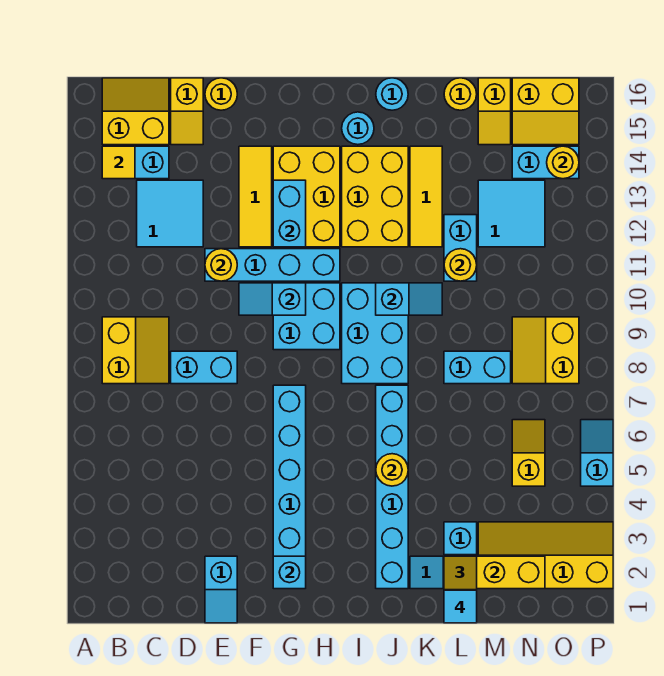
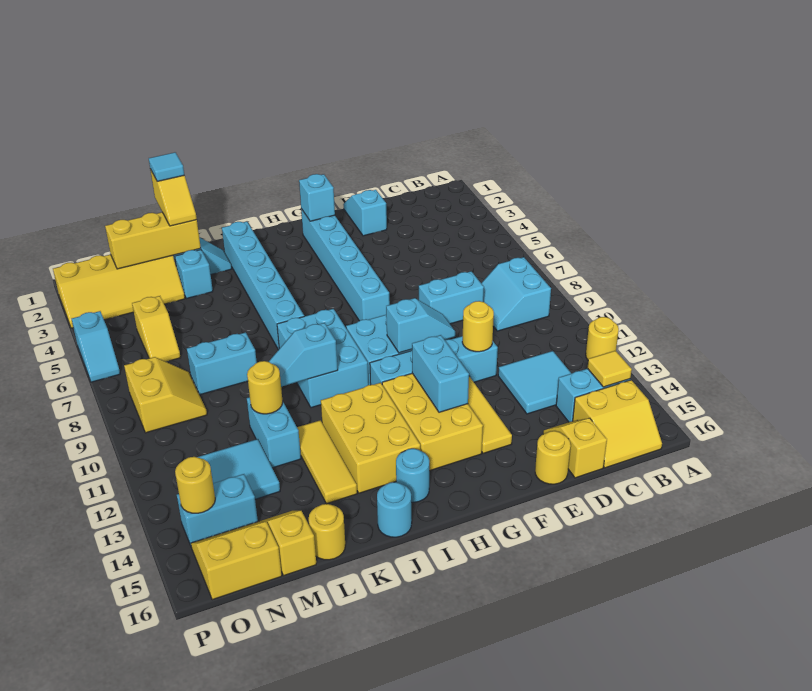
yellow 2x2 slope [102,317,169,384] -> cyan 2x2 slope [481,257,551,331]
yellow 1x1 round brick [376,454,408,486] -> yellow 1x1 round brick moved to [586,317,619,360]

